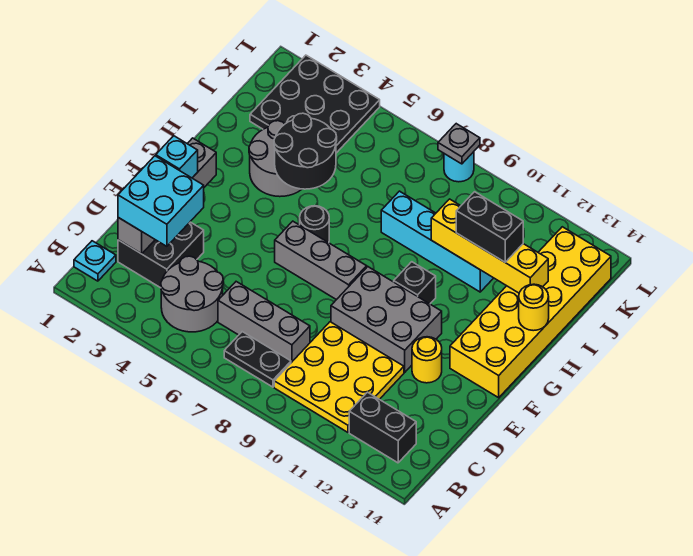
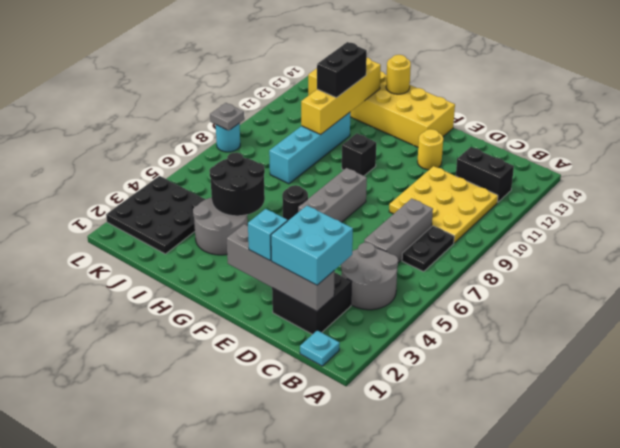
black 1x2 brick [349,392,416,463] -> black 1x2 brick turned to [456,147,514,202]
grey 2x3 brick [331,267,442,372] -> none

